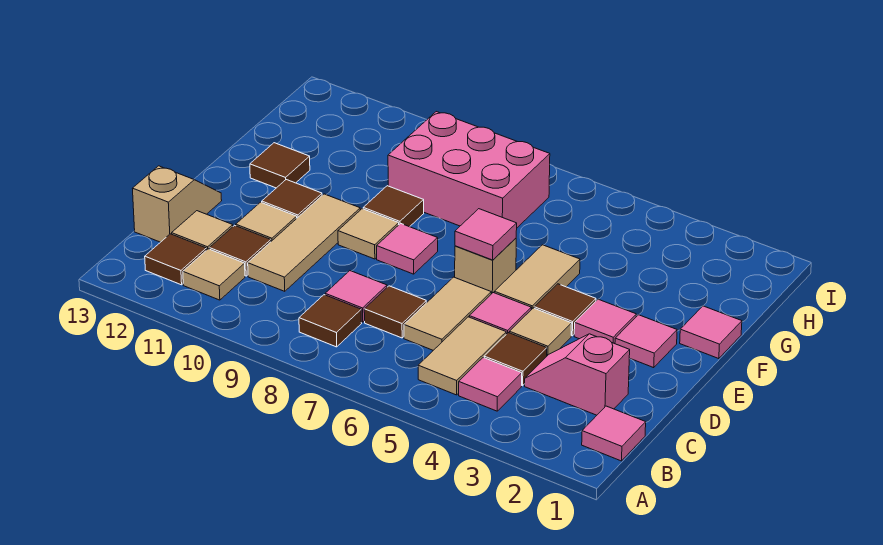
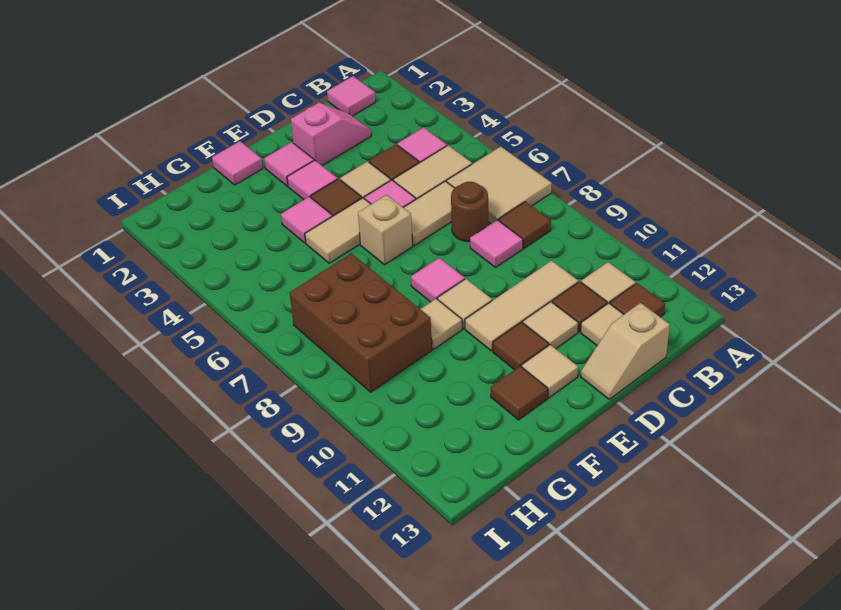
none -> tan 2x2 tile [447,146,552,224]
pink 1x2 slope [525,334,630,415] -> pink 1x2 slope turned to [291,103,371,165]
brown 1x1 tile [364,286,426,338] -> brown 1x1 round brick [451,182,488,242]
pink 1x1 tile [455,209,517,260] -> pink 1x1 tile moved to [281,197,332,243]
none -> tan 1x1 tile [522,345,578,398]
brown 1x1 tile [363,186,424,227] -> tan 1x1 tile [421,299,462,349]
pink 2x3 brick [388,112,550,228] -> brown 2x3 brick [290,253,432,392]

